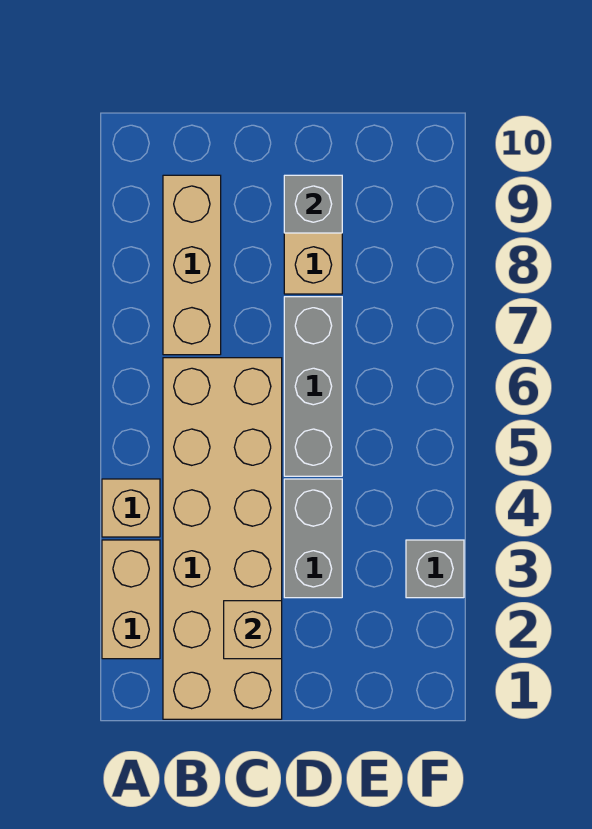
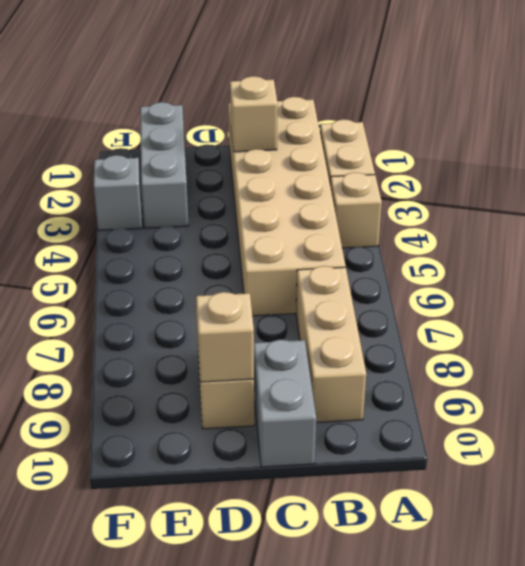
grey 1x2 brick [284,479,342,598] -> grey 1x2 brick moved to [254,340,316,467]
grey 1x3 brick [284,297,342,476] -> grey 1x3 brick moved to [140,102,189,228]
grey 1x1 brick [284,175,342,233] -> tan 1x1 brick [196,292,254,382]

